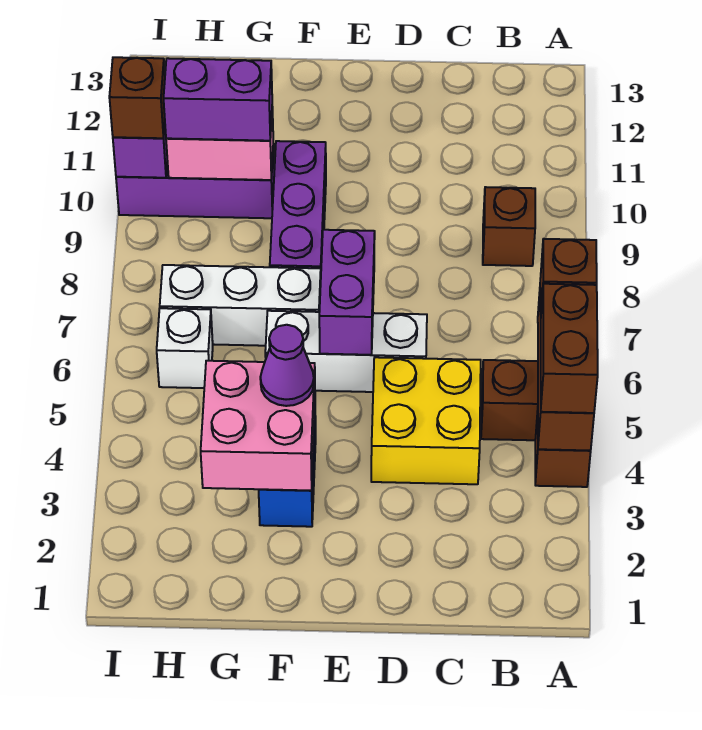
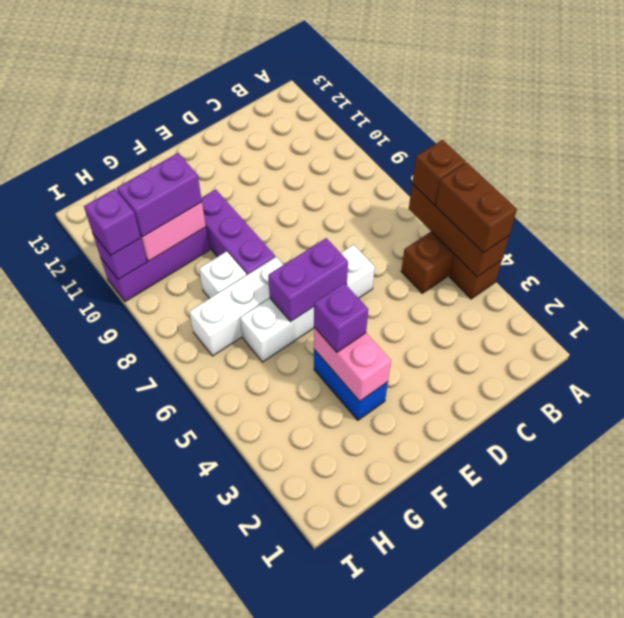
brown 1x1 brick [483,187,535,266] -> none
yellow 2x2 brick [371,357,481,484] -> none
white 1x3 brick [265,311,427,392] -> white 1x4 brick [240,245,375,362]
purple 1x2 brick [319,230,375,355] -> purple 1x2 brick turned to [268,238,348,322]
pink 2x2 brick [201,361,315,491] -> pink 1x2 brick [314,327,391,401]
purple 1x1 cone [260,325,314,406] -> purple 1x1 brick [314,283,368,352]
white 1x1 brick [157,308,213,388] -> white 1x1 brick moved to [199,251,246,298]
brown 1x1 brick [109,57,165,138] -> purple 1x1 brick [84,189,141,255]

